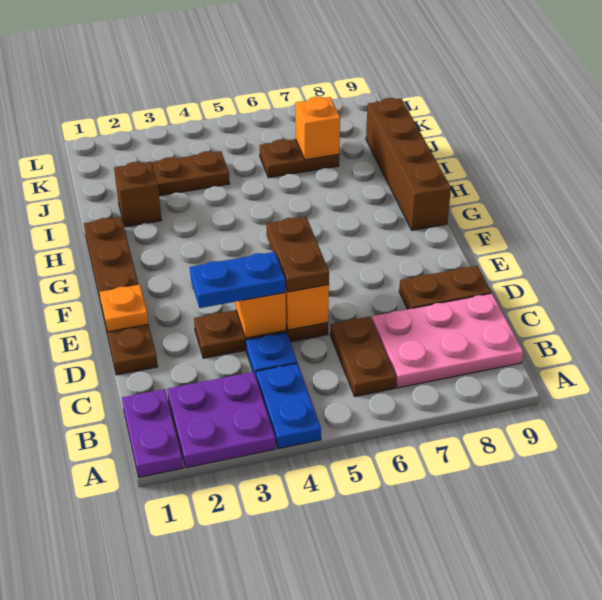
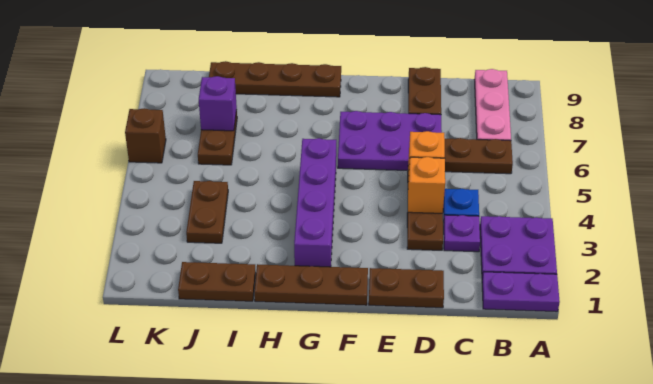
blue 1x2 plate [256,363,321,449] -> none
pink 2x3 plate [372,293,523,388] -> pink 1x3 plate [474,69,511,141]
none -> purple 1x1 plate [444,215,480,252]
blue 1x2 plate [190,252,286,308] -> none
brown 1x2 plate [266,217,329,292] -> brown 1x2 plate moved to [178,262,256,301]
none -> purple 2x3 plate [338,111,442,170]
orange 1x1 plate [100,285,149,332] -> none
none -> purple 1x4 brick [294,138,336,267]
brown 1x4 brick [366,98,451,230] -> brown 1x4 plate [209,61,341,97]
brown 1x1 brick [114,162,161,227] -> brown 1x1 brick moved to [125,108,166,163]
orange 1x1 brick [295,97,340,160] -> purple 1x1 brick [199,76,237,131]

